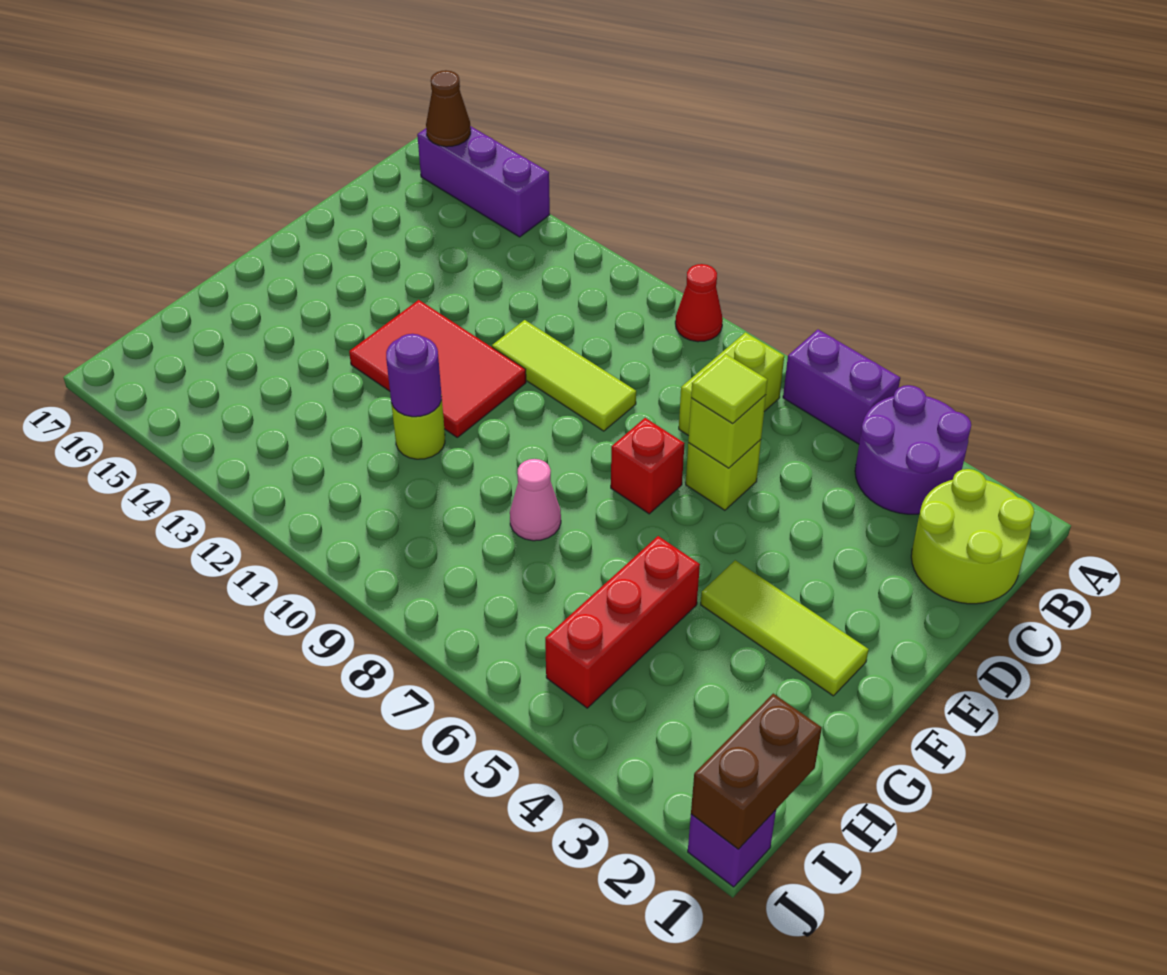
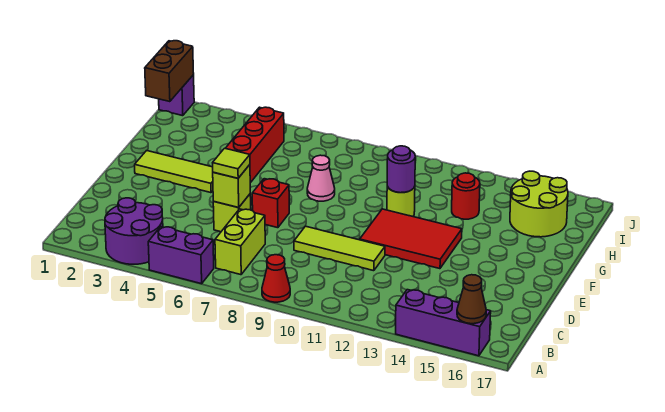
lime 2x2 round brick [911,469,1034,604] -> lime 2x2 round brick moved to [510,171,568,237]
none -> red 1x1 round brick [452,173,480,219]

